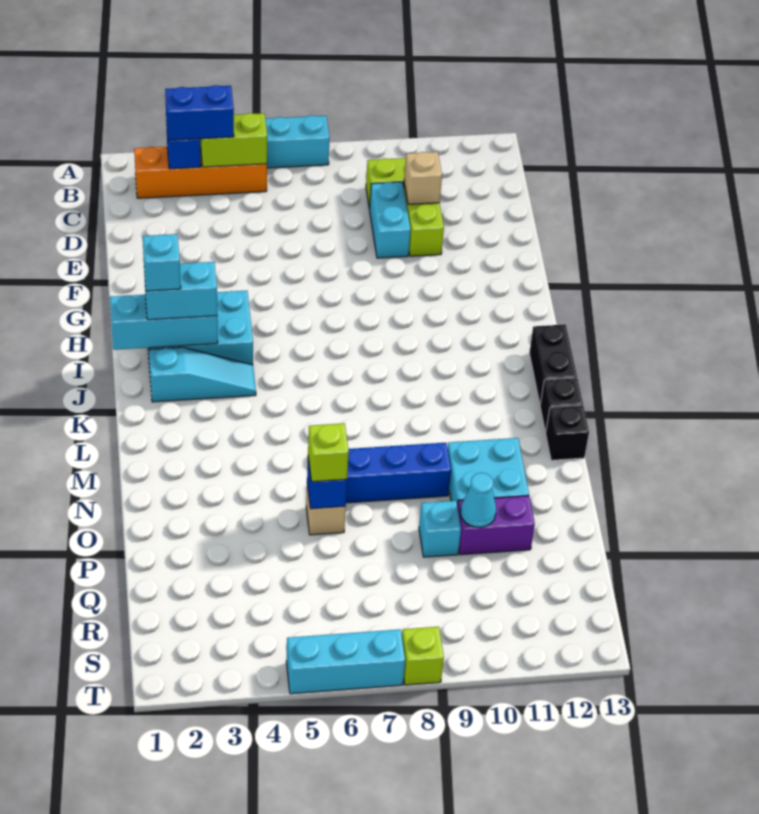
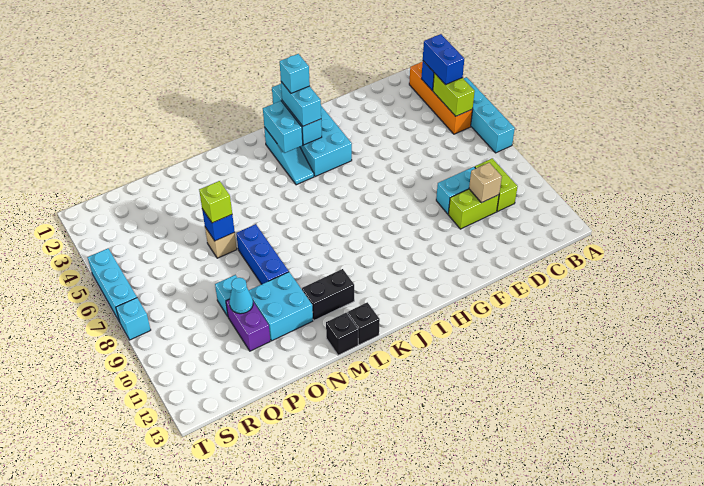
none -> cyan 1x2 brick [263,101,303,153]
black 1x2 brick [529,324,577,404] -> black 1x2 brick moved to [302,269,354,320]
lime 1x1 brick [402,627,444,685] -> cyan 1x1 brick [116,298,151,340]

